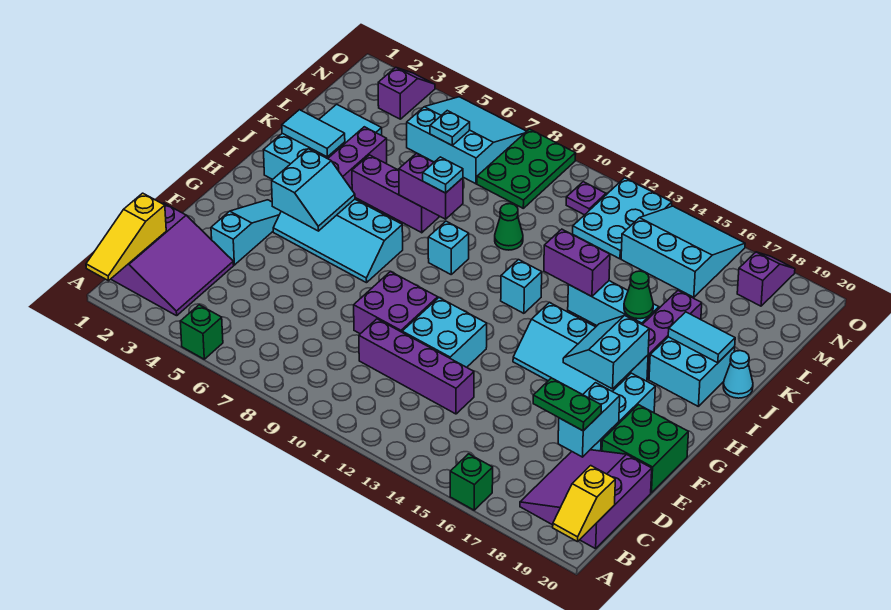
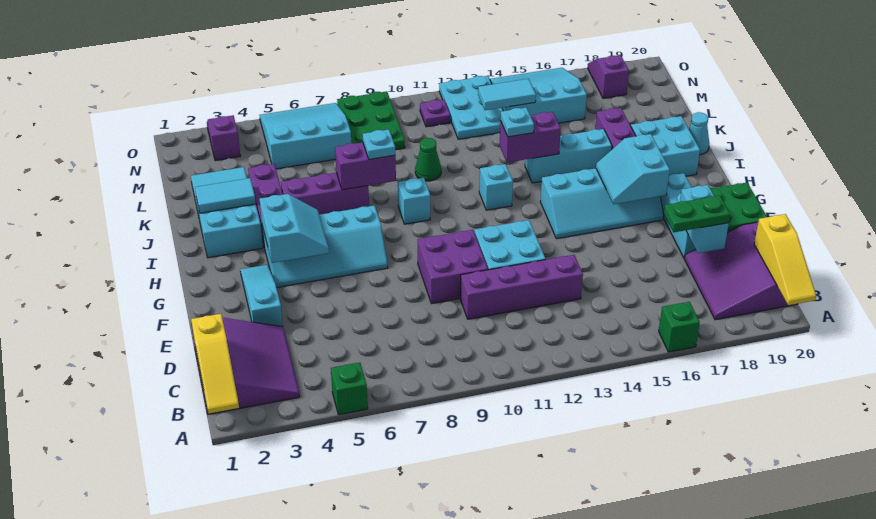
yellow 1x2 slope [553,466,615,542] -> yellow 1x3 slope [754,214,816,305]
green 1x1 cone [624,271,653,319] -> none
cyan 1x2 tile [668,312,735,363] -> cyan 1x2 tile moved to [478,79,536,110]
cyan 1x1 plate [430,111,470,145] -> cyan 1x1 plate moved to [500,108,534,137]

